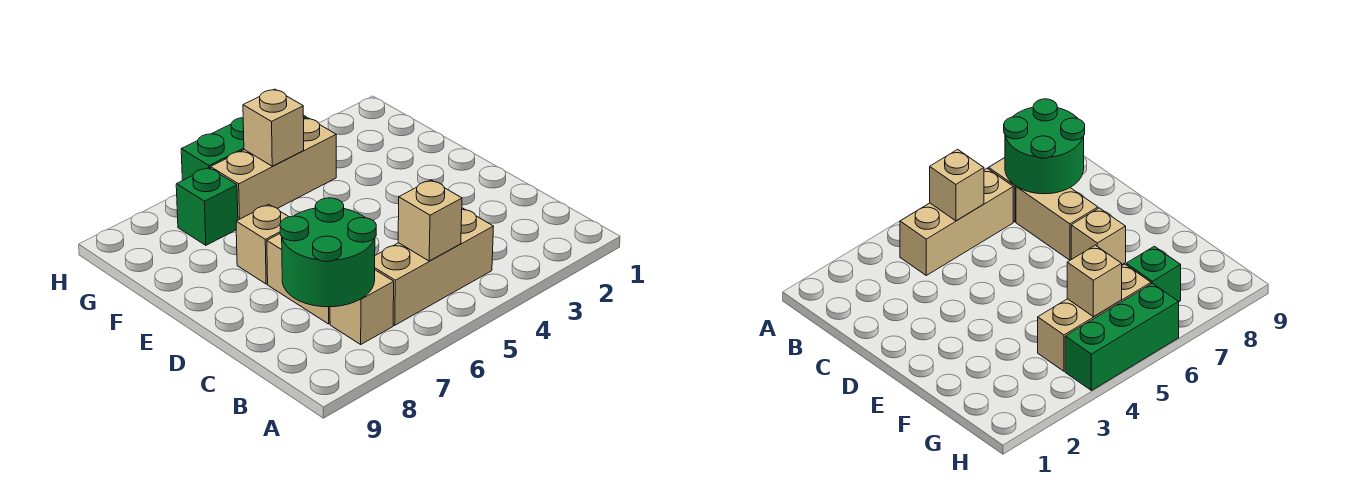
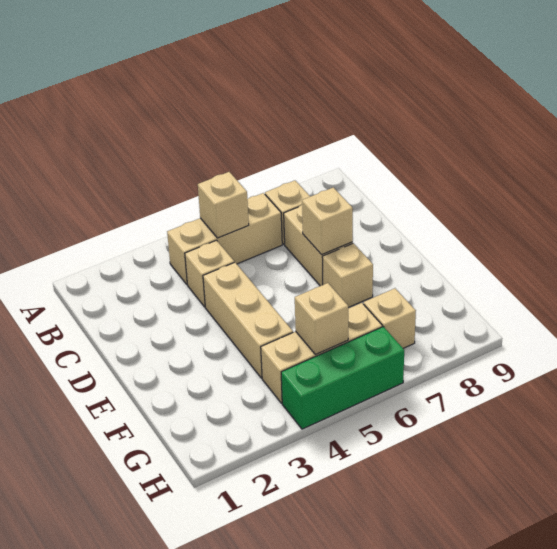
green 2x2 round brick [280,198,376,307] -> none
none -> tan 1x1 brick [185,240,234,307]
none -> tan 1x3 brick [203,262,293,378]
none -> tan 1x1 brick [302,187,353,255]
green 1x1 brick [176,168,238,245] -> tan 1x1 brick [364,288,416,348]

